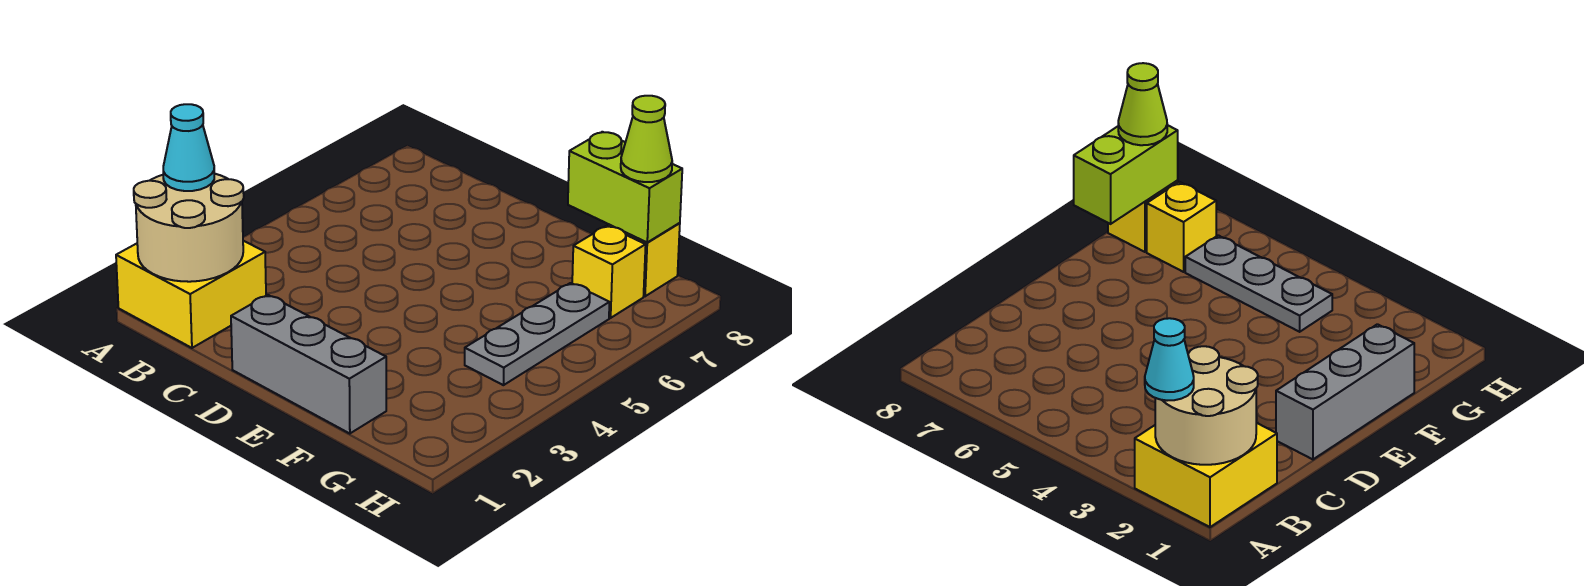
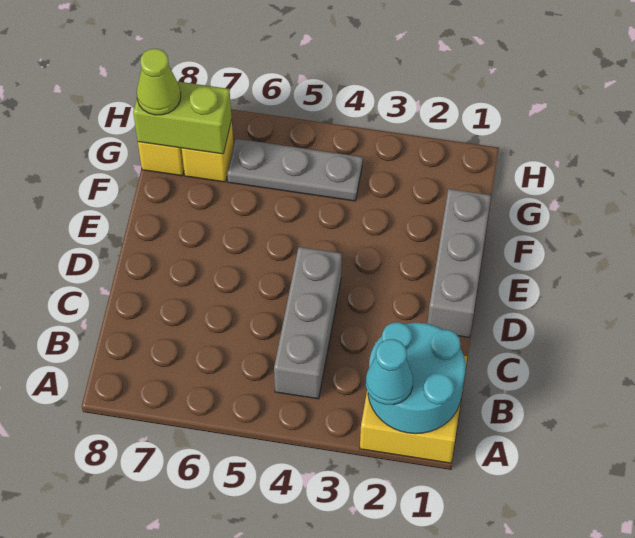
tan 2x2 round brick [134,174,244,282] -> cyan 2x2 round brick [368,322,466,434]
none -> grey 1x3 brick [274,247,342,399]
lime 1x2 brick [568,132,682,242] -> lime 1x2 brick turned to [133,81,232,154]

